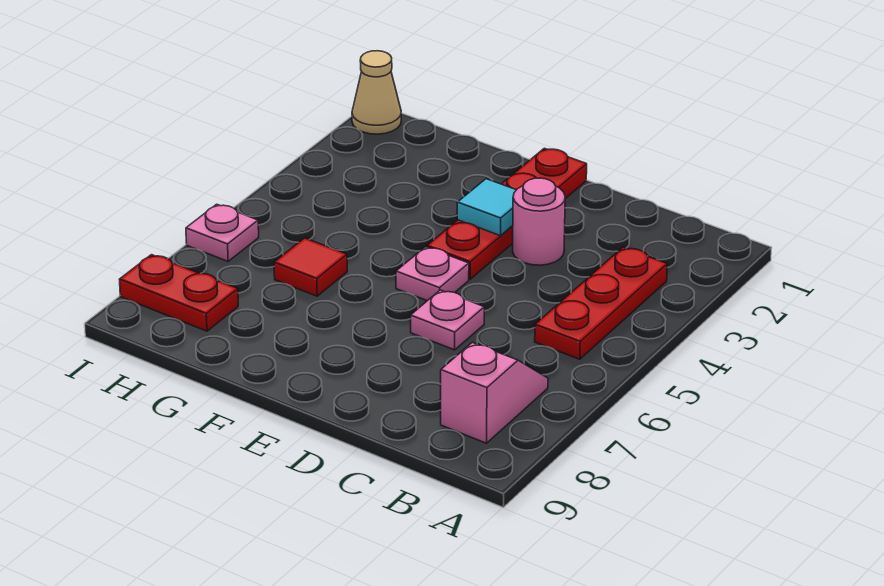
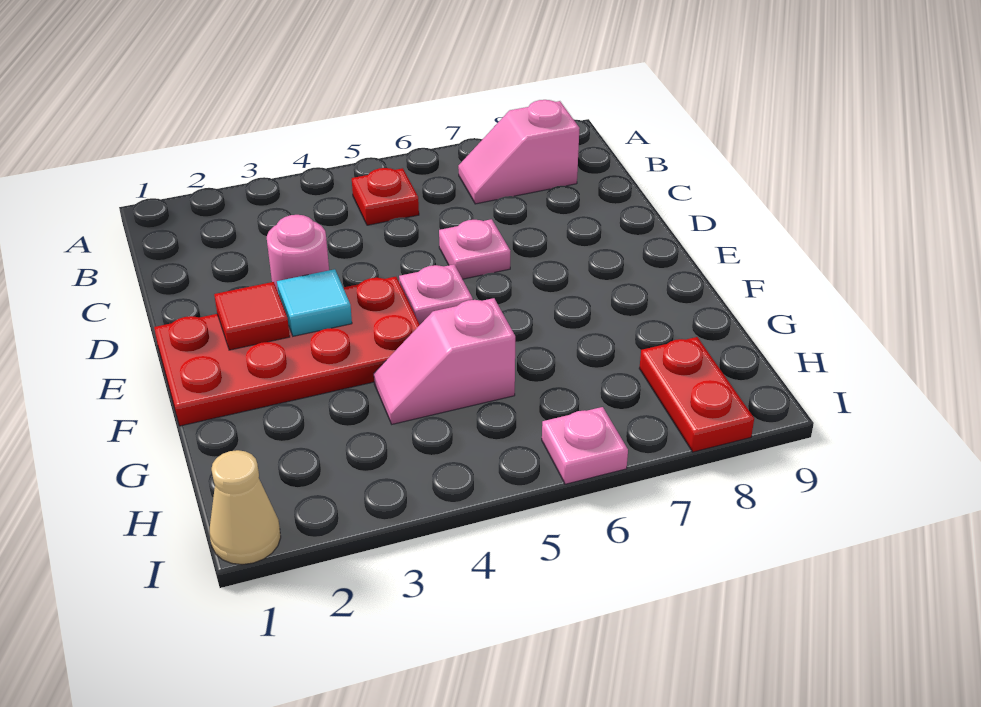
red 1x3 plate [535,247,667,359] -> red 1x1 plate [352,168,419,225]
red 1x4 plate [427,148,587,279] -> red 2x4 plate [154,277,419,426]
none -> pink 1x2 slope [374,298,515,424]
red 1x1 tile [274,238,347,296] -> red 1x1 tile moved to [214,282,290,350]

